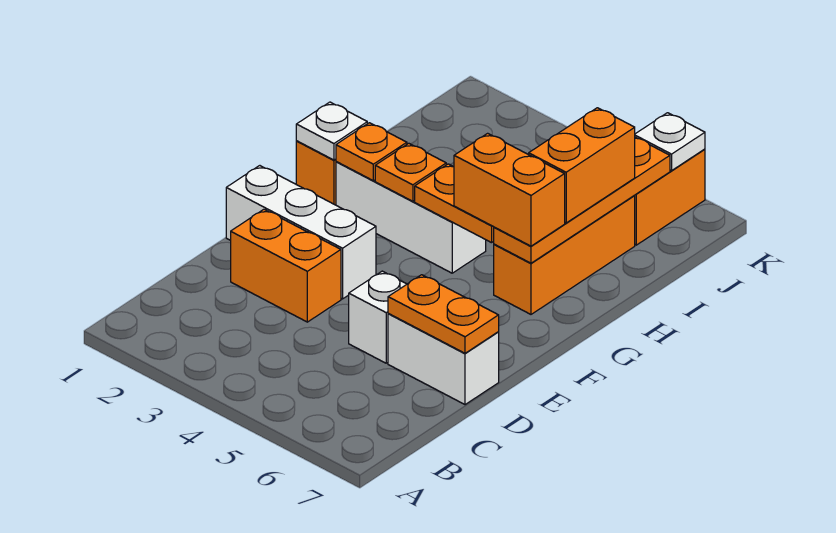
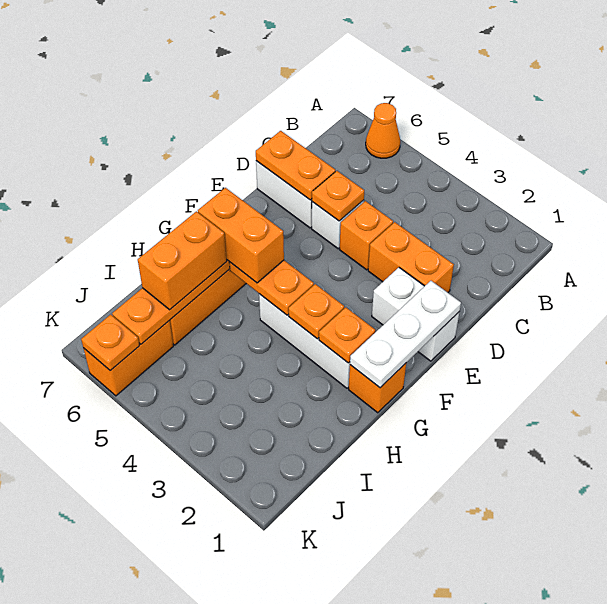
none -> orange 1x1 cone [366,103,400,158]
none -> orange 1x1 brick [340,201,393,270]
none -> orange 1x1 plate [311,171,364,221]
white 1x3 brick [226,166,376,299] -> white 1x2 brick [372,268,459,361]
white 1x1 plate [296,102,367,160] -> white 1x3 plate [350,281,461,388]
white 1x1 plate [635,113,705,171] -> orange 1x1 plate [81,315,139,371]

